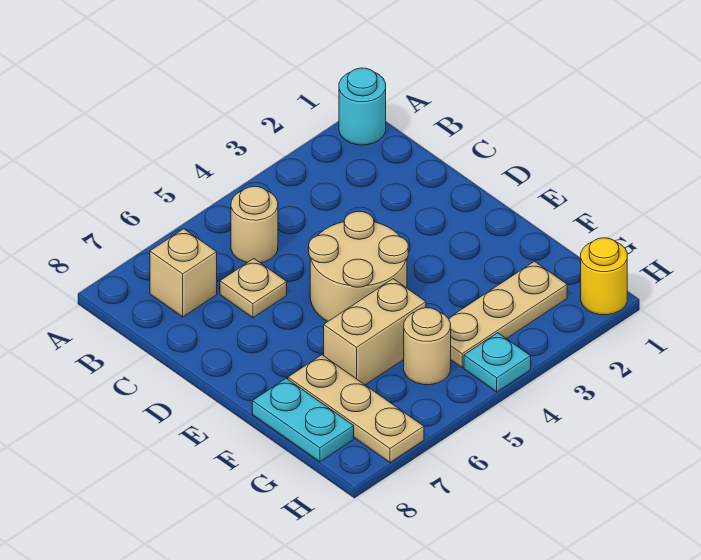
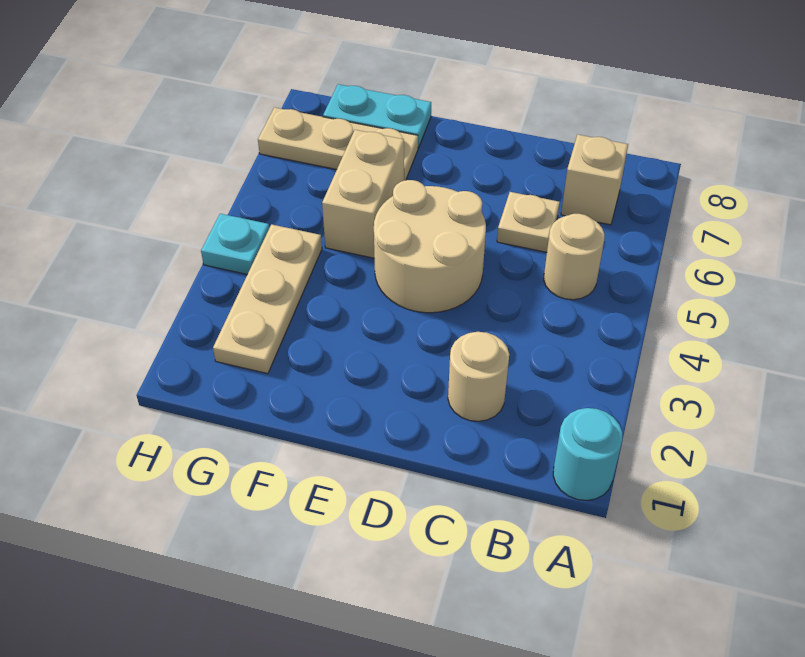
tan 1x1 round brick [404,308,451,385] -> tan 1x1 round brick moved to [448,332,509,421]
yellow 1x1 round brick [581,238,627,315] -> none

